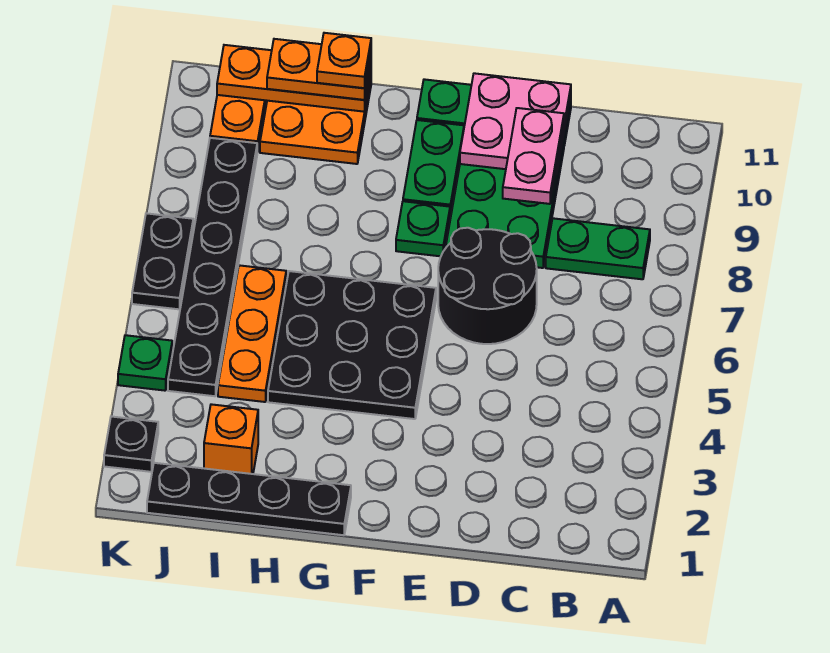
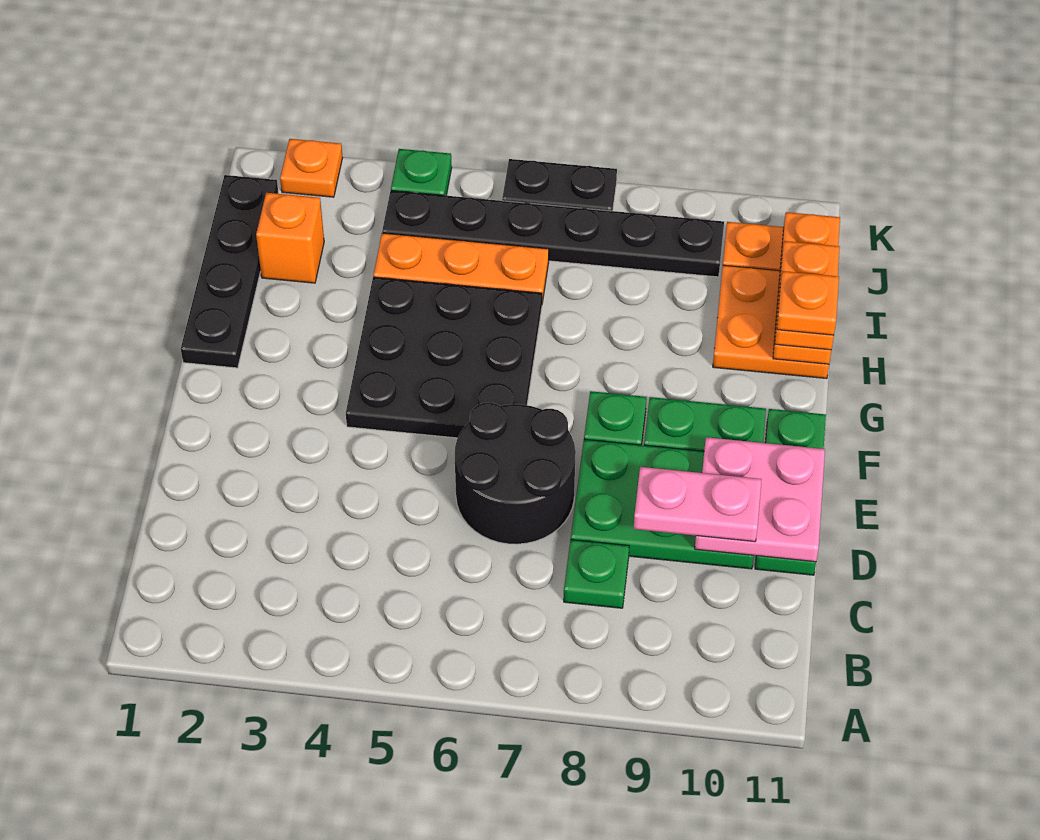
green 1x2 plate [546,218,650,279] -> green 1x1 plate [564,540,629,608]
black 1x1 plate [104,416,158,472] -> orange 1x1 plate [280,139,343,197]

